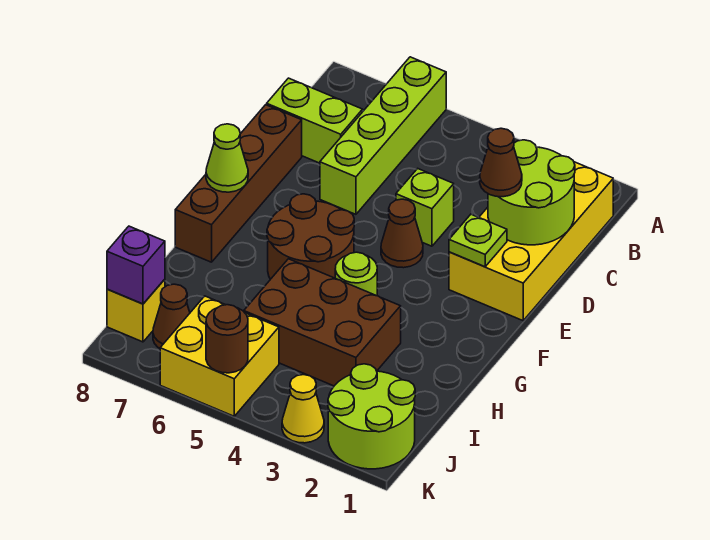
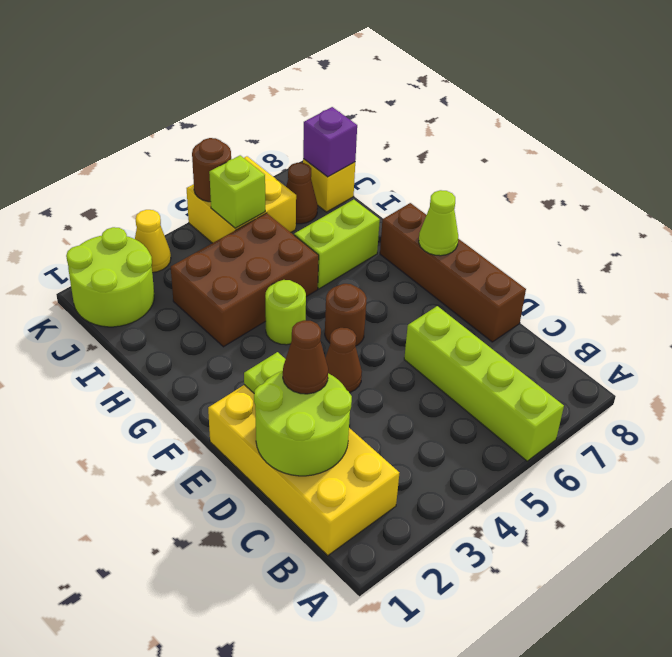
lime 1x2 brick [267,78,363,163] -> lime 1x2 brick moved to [294,200,380,289]
lime 1x1 brick [396,169,454,246] -> lime 1x1 brick moved to [209,155,265,228]
brown 2x2 round brick [267,194,354,279] -> brown 1x1 round brick [325,284,367,346]

